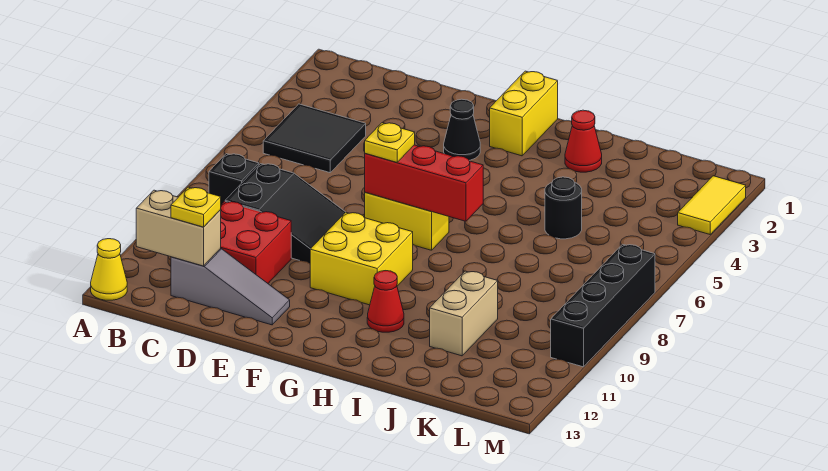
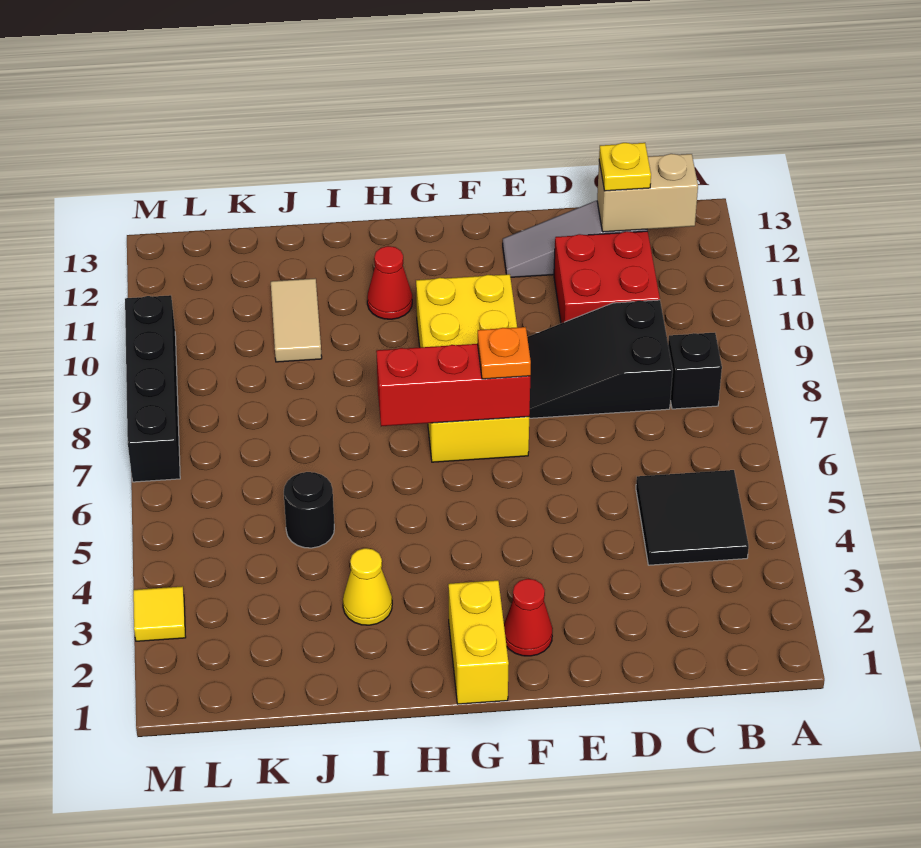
yellow 1x1 cone [91,239,127,300] -> yellow 1x1 cone moved to [343,548,392,625]
black 1x1 cone [444,99,480,160] -> none
yellow 1x1 plate [365,123,415,163] -> orange 1x1 plate [478,327,531,379]
red 1x1 cone [565,110,602,172] -> red 1x1 cone moved to [504,579,553,656]
tan 1x2 brick [430,271,498,356] -> tan 1x2 tile [271,279,322,362]
yellow 1x2 tile [678,176,746,234] -> yellow 1x1 tile [133,586,186,641]

